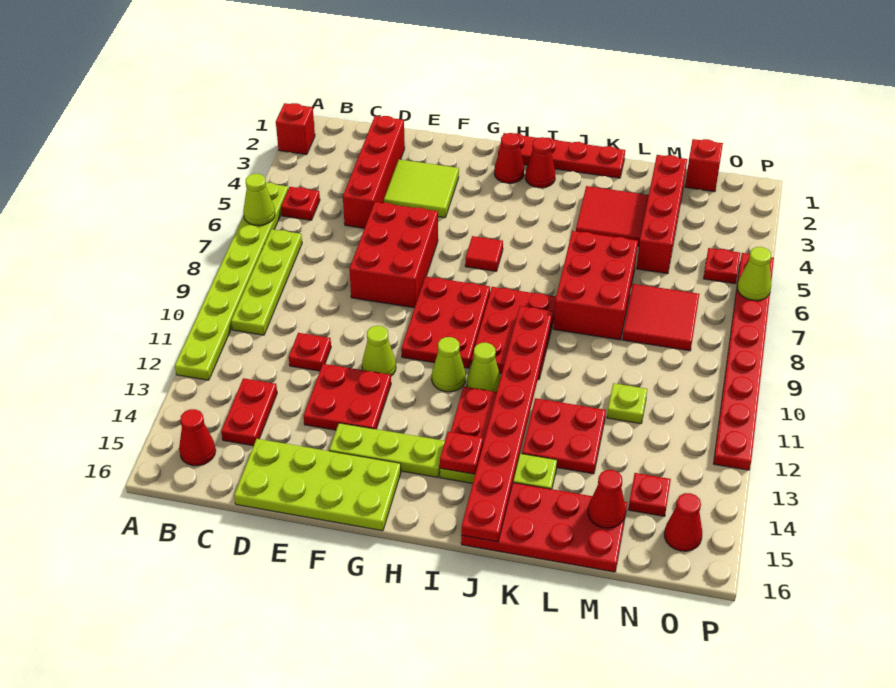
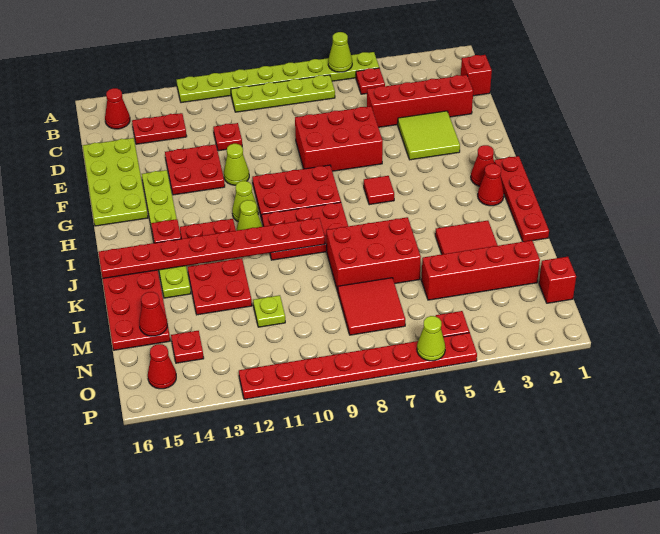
red 1x1 brick [276,103,315,155] -> red 1x1 brick moved to [461,55,492,96]

